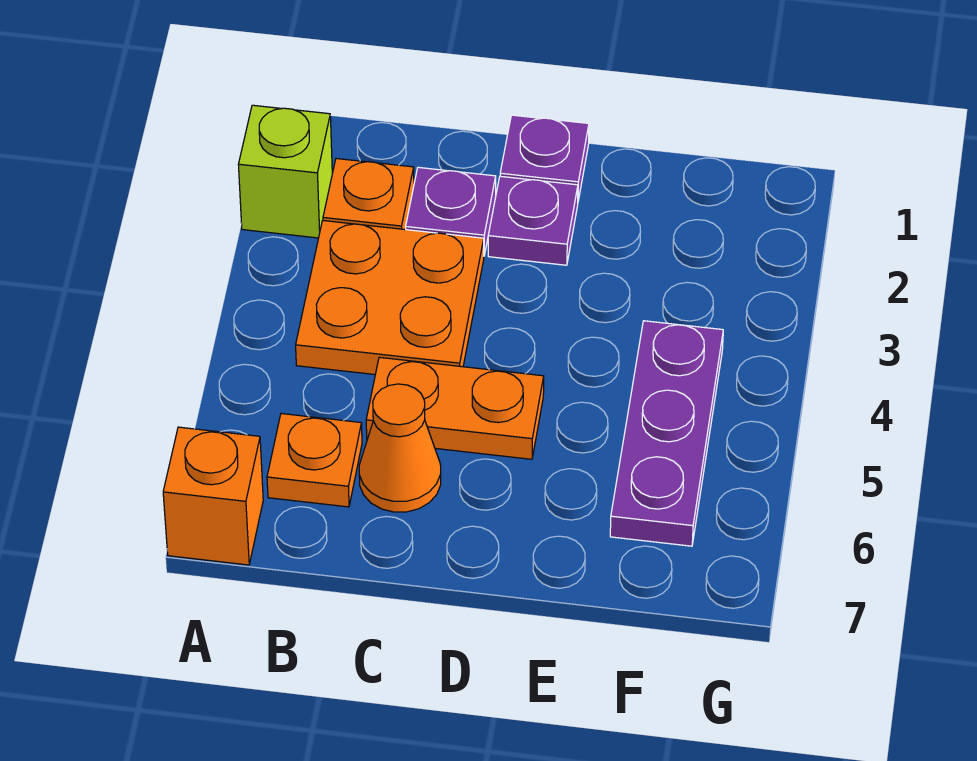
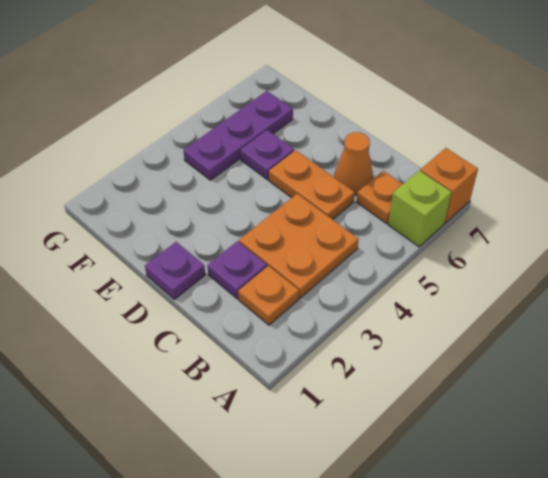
lime 1x1 brick [238,105,332,238] -> lime 1x1 brick moved to [388,170,452,247]
purple 1x1 plate [488,176,578,265] -> purple 1x1 plate moved to [240,130,294,180]

